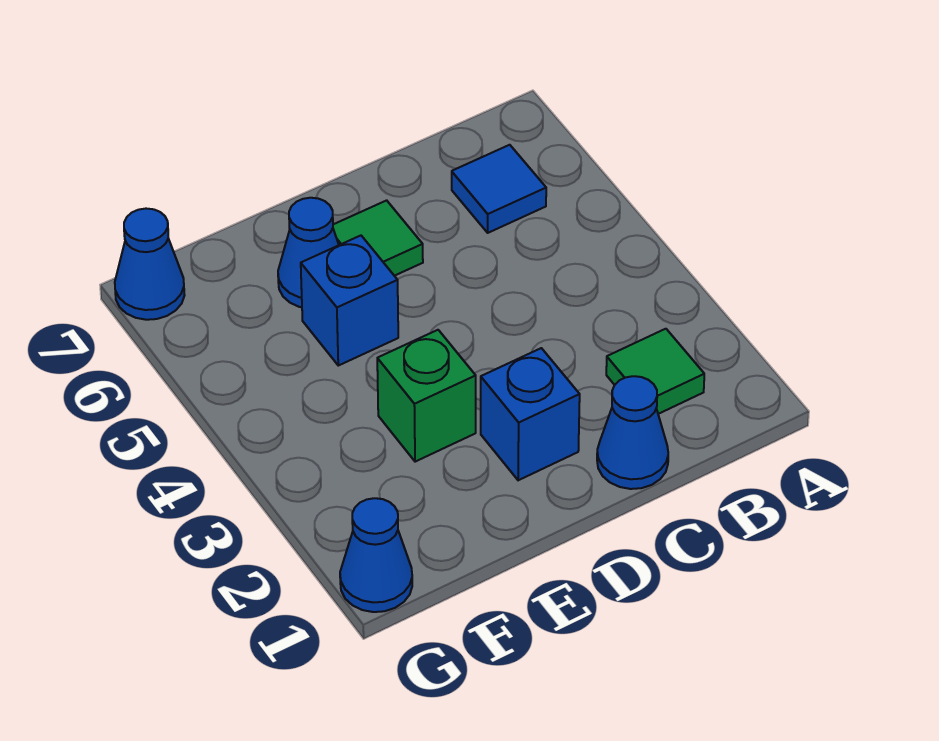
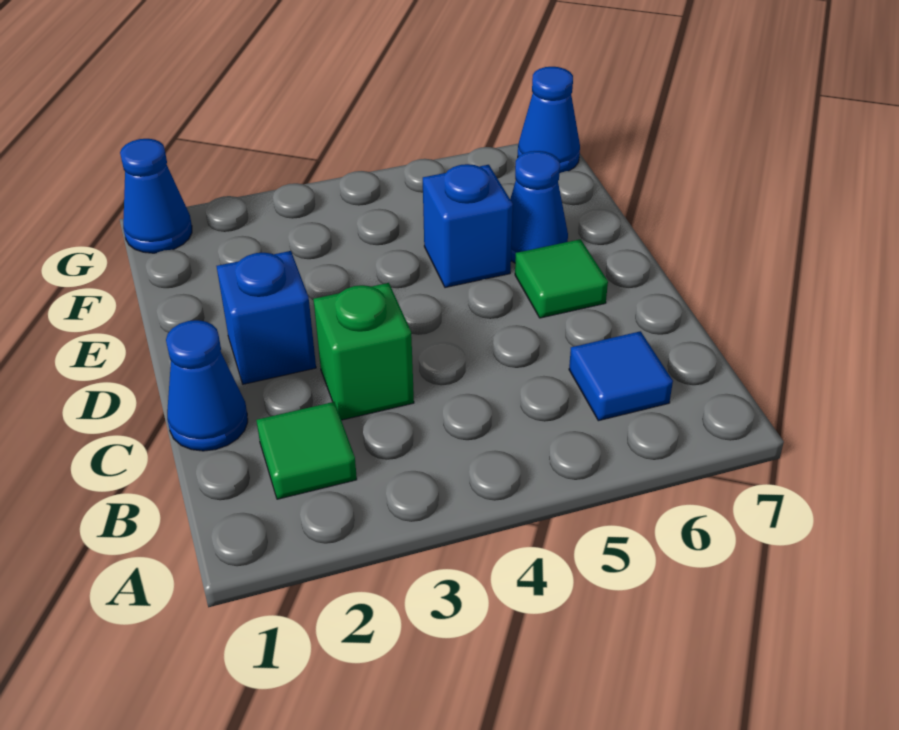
green 1x1 brick [377,330,476,462] -> green 1x1 brick moved to [313,283,414,420]

